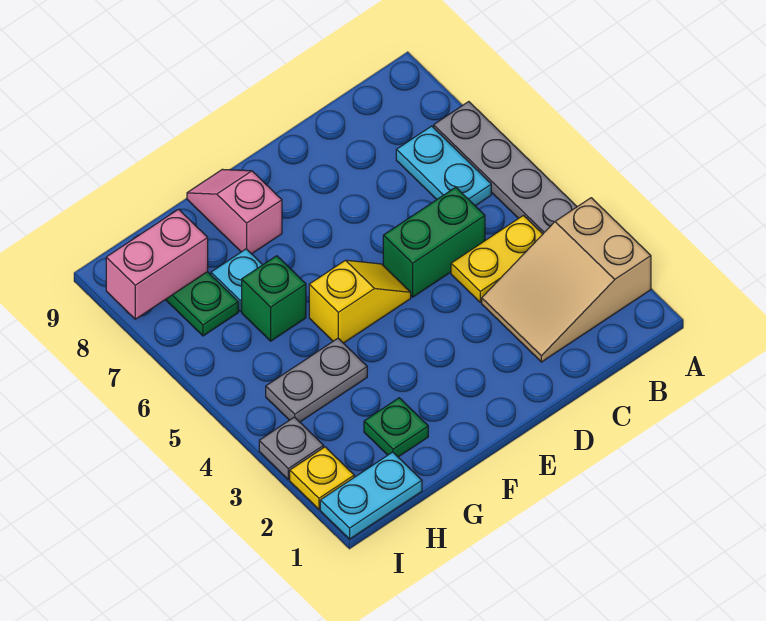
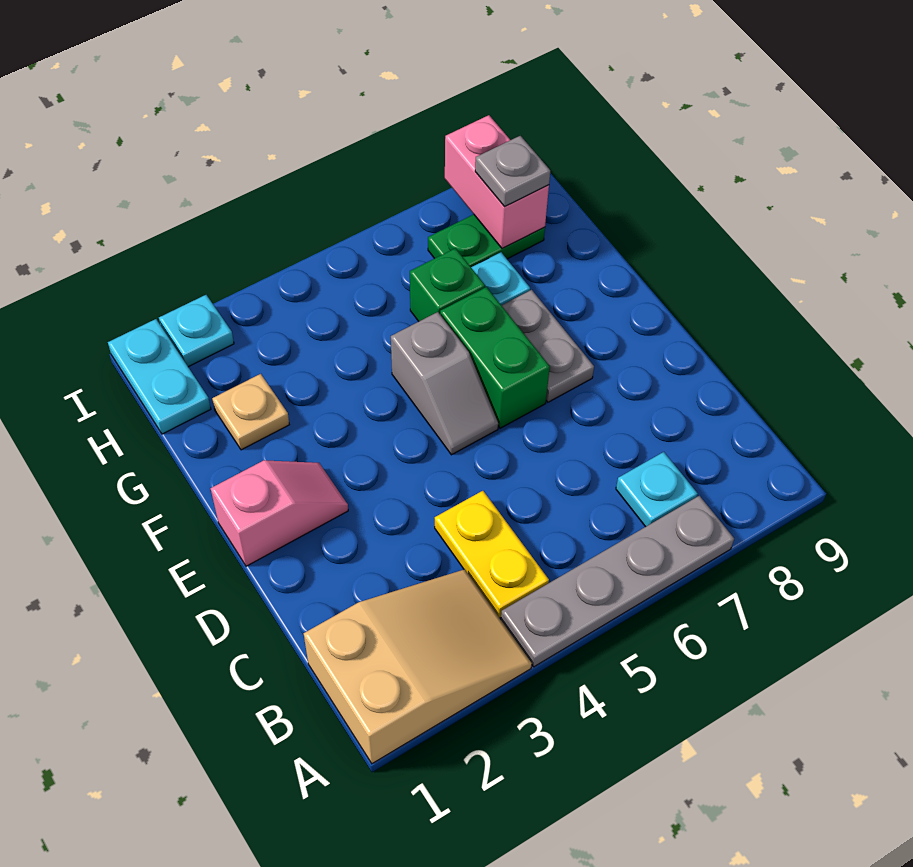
tan 2x3 slope [482,198,651,362] -> tan 2x3 slope turned to [304,569,532,764]
cyan 1x2 plate [396,126,491,206] -> cyan 1x1 plate [616,452,698,527]
green 1x2 brick [383,187,485,297] -> green 1x2 brick moved to [440,287,550,428]
yellow 1x2 slope [309,260,411,343] -> grey 1x2 slope [391,312,498,455]
pink 1x2 slope [187,169,282,254] -> pink 1x2 slope moved to [211,460,348,566]
green 1x1 plate [364,398,428,457] -> tan 1x1 plate [212,374,289,450]
grey 1x2 plate [266,338,367,422] -> grey 1x2 plate moved to [501,290,594,402]
yellow 1x1 plate [290,447,354,509] -> cyan 1x1 plate [159,295,234,367]
grey 1x1 plate [259,417,324,479] -> grey 1x1 plate moved to [475,136,550,206]

